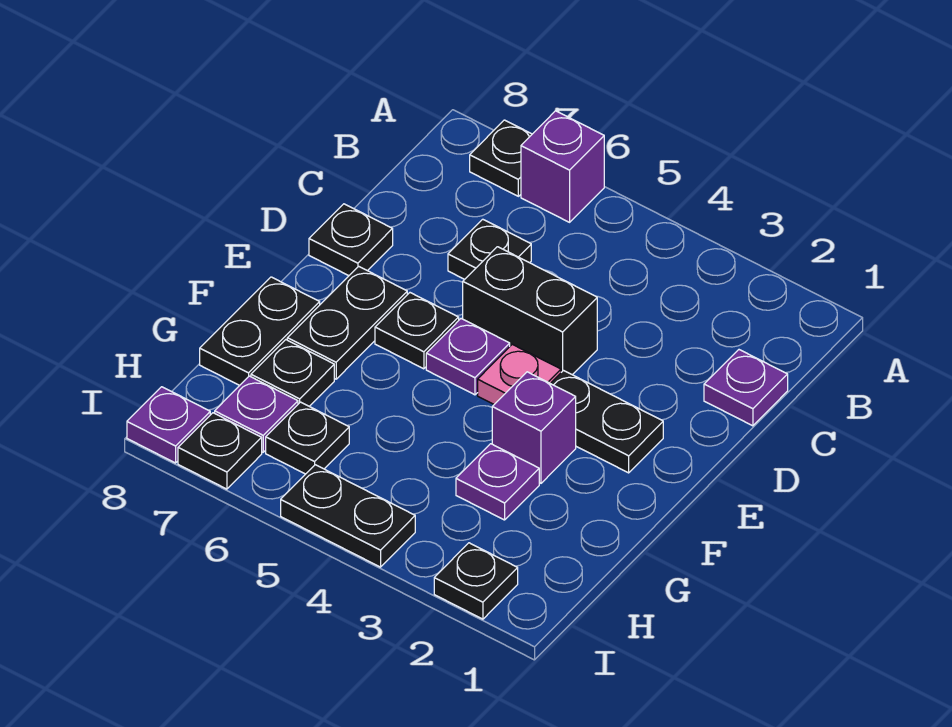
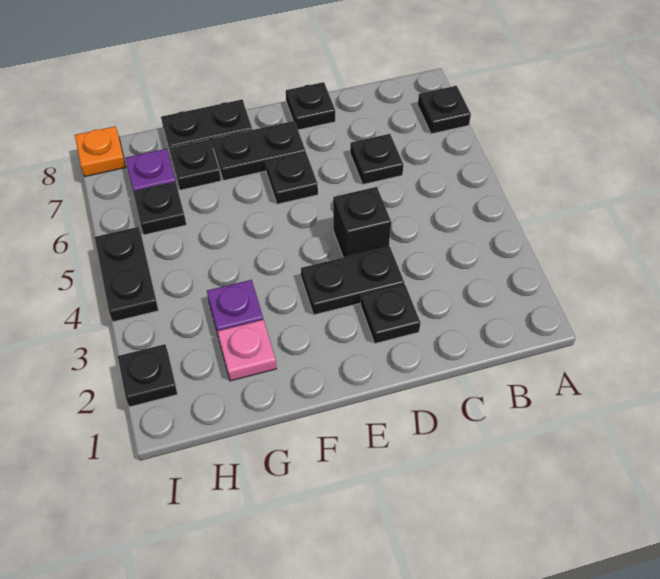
purple 1x1 brick [521,111,604,222] -> none
purple 1x1 plate [704,350,788,426] -> none
black 1x2 brick [463,247,597,375] -> black 1x1 brick [333,187,391,257]
black 1x2 plate [551,371,663,473] -> black 1x2 plate turned to [301,246,404,315]
pink 1x1 plate [478,344,561,404] -> pink 1x1 plate moved to [217,320,276,381]
purple 1x1 plate [426,319,510,395] -> none
purple 1x1 brick [492,372,576,483] -> none
black 1x1 plate [178,413,262,489] -> black 1x1 plate moved to [361,284,420,344]
purple 1x1 plate [127,387,210,463] -> orange 1x1 plate [75,126,126,176]

